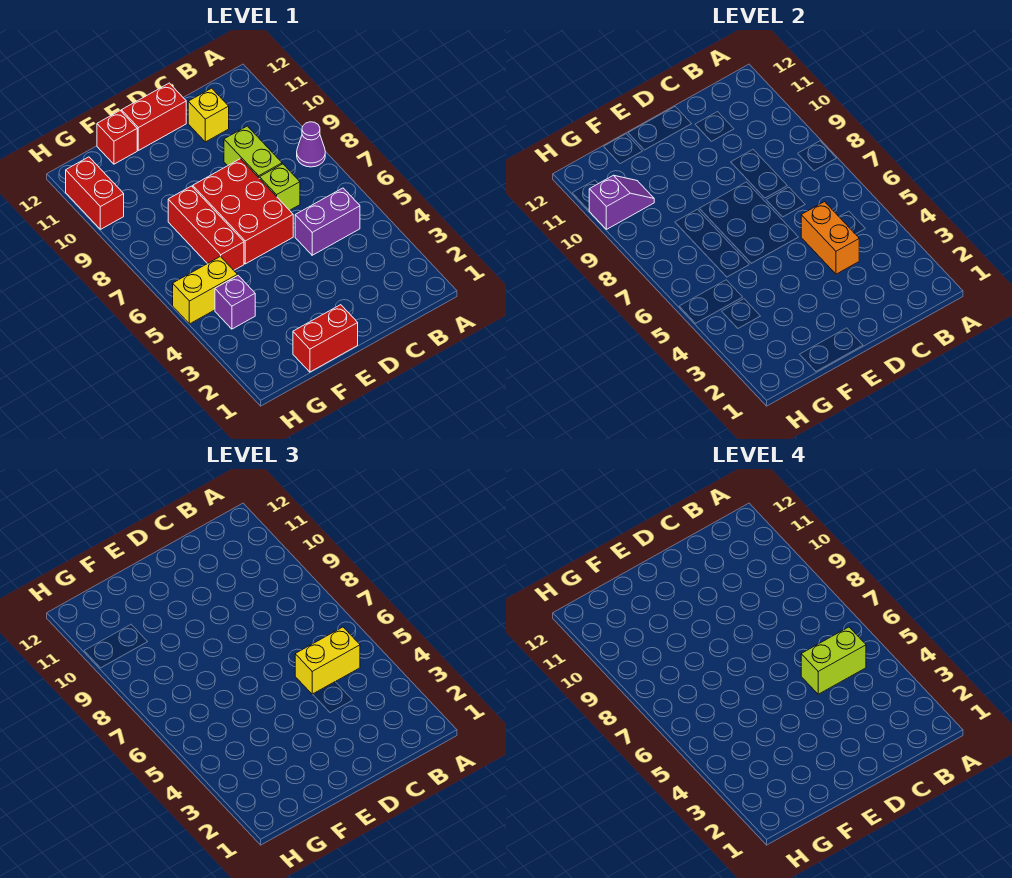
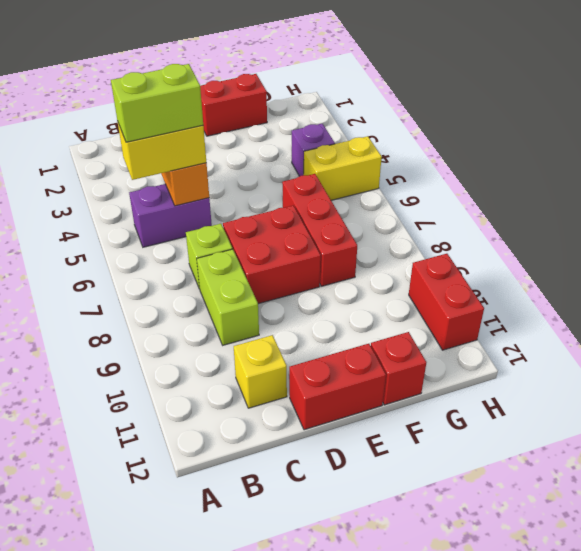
purple 1x1 cone [297,122,325,167] -> none
red 2x3 brick [193,159,293,264] -> red 2x2 brick [223,206,321,304]
purple 1x2 slope [589,175,654,229] -> none

